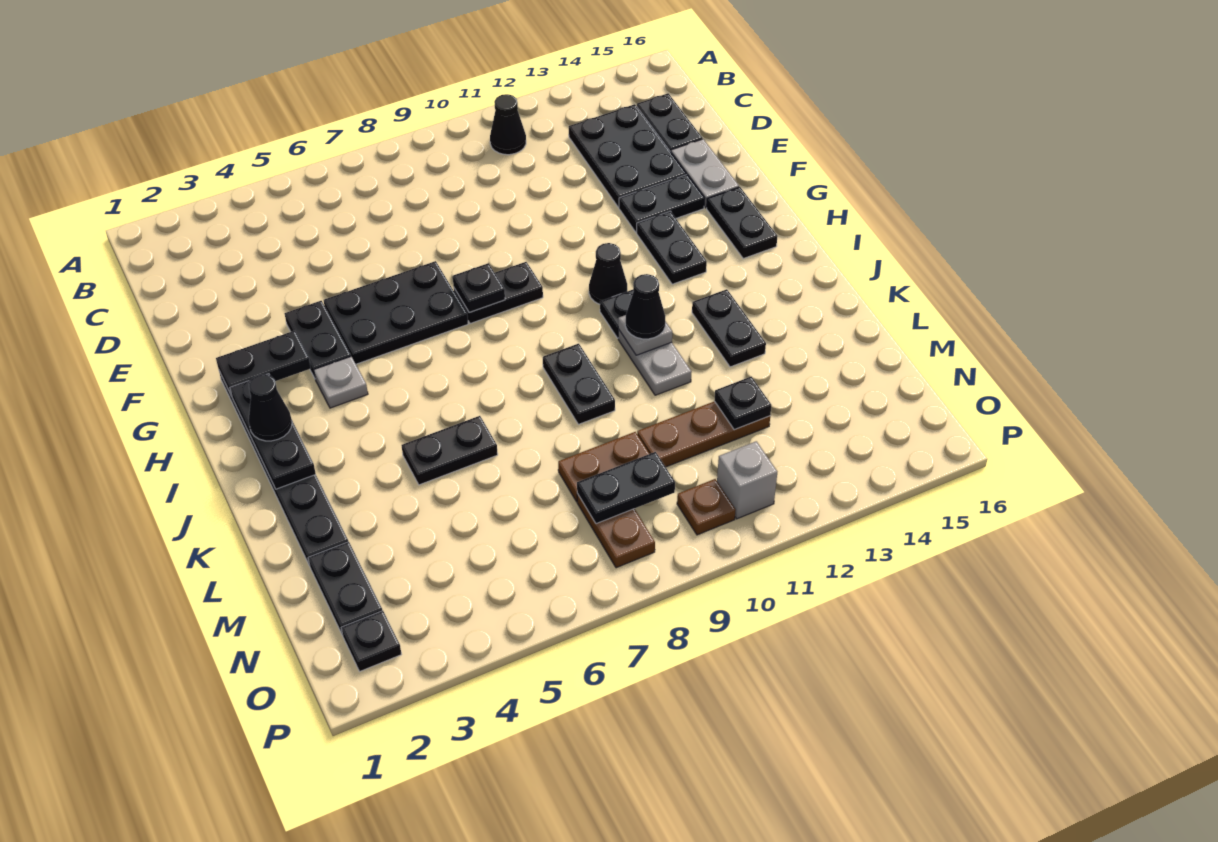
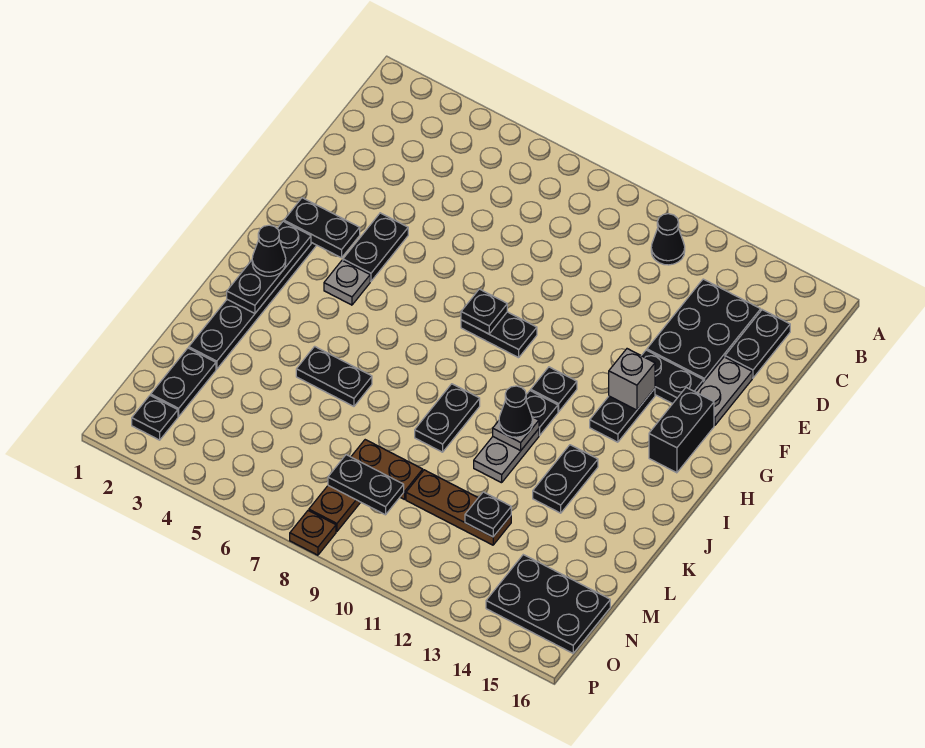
black 2x3 plate [324,261,468,364] -> black 2x3 plate moved to [486,555,610,653]
black 1x2 plate [707,187,777,259] -> black 1x2 brick [649,387,714,473]
black 1x1 cone [589,243,627,304] -> black 1x1 plate [531,367,577,412]
brown 1x1 plate [677,479,735,535] -> brown 1x1 plate moved to [290,511,336,555]
grey 1x1 brick [717,441,777,519] -> grey 1x1 brick moved to [609,349,655,410]

